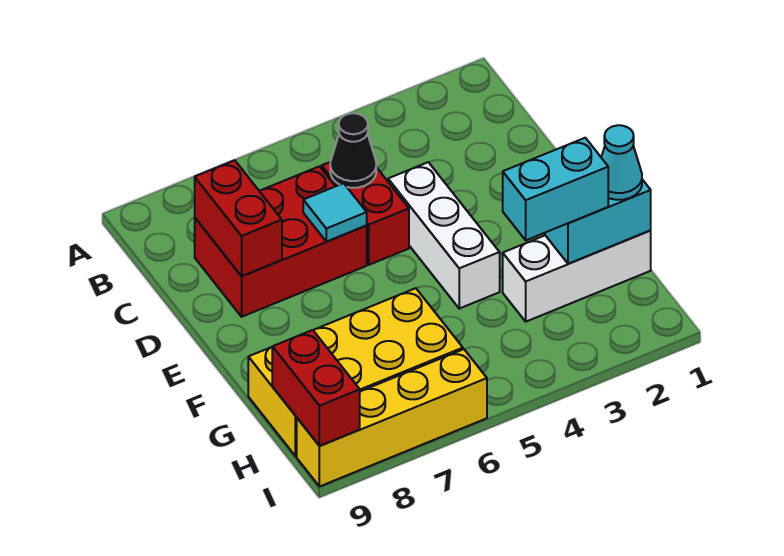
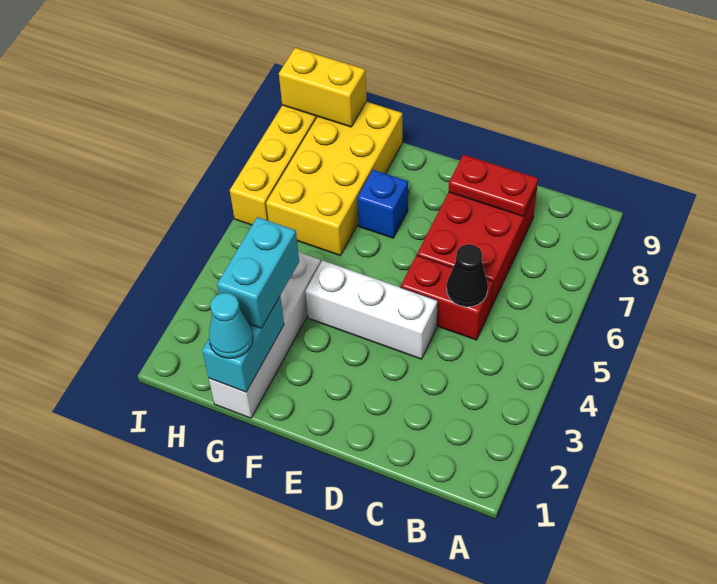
red 1x2 brick [195,160,282,276] -> red 1x2 plate [448,154,538,217]
cyan 1x1 tile [303,183,367,242] -> none
none -> blue 1x1 brick [357,170,408,238]
white 1x3 brick [503,231,651,322] -> white 1x4 brick [209,252,321,418]
red 1x2 brick [272,330,360,446] -> yellow 1x2 brick [279,48,367,127]

